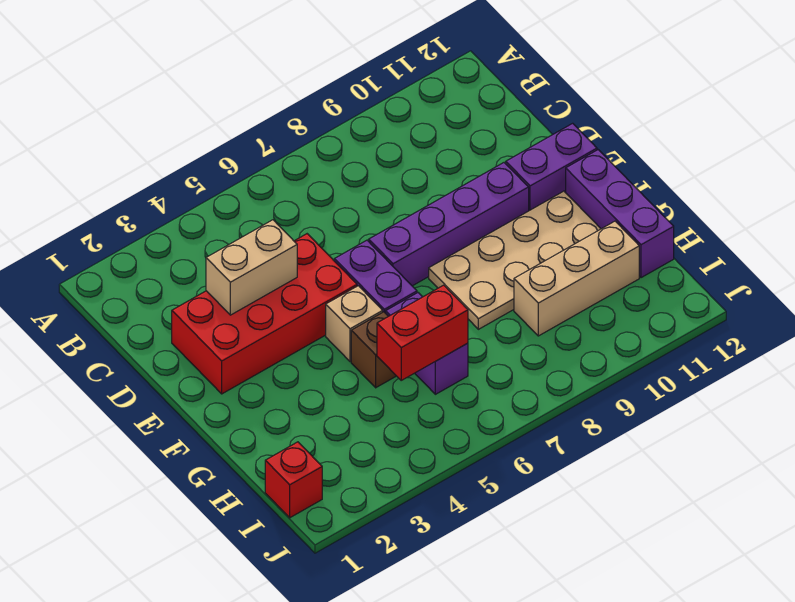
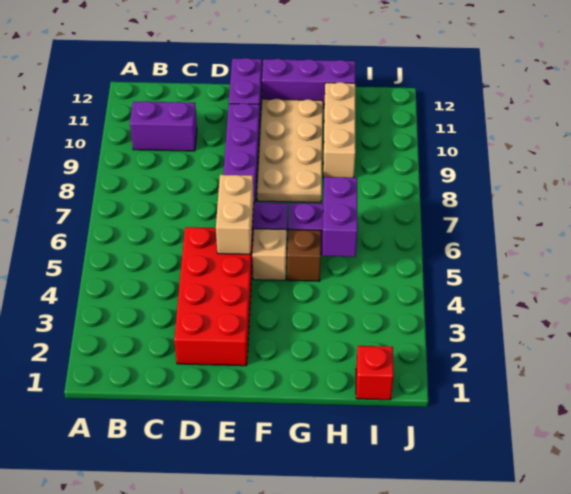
none -> purple 1x2 brick [130,101,197,151]
tan 1x2 brick [206,220,297,315] -> tan 1x2 brick moved to [216,175,254,254]
red 1x2 brick [377,285,468,380] -> purple 1x2 brick [322,177,358,257]

